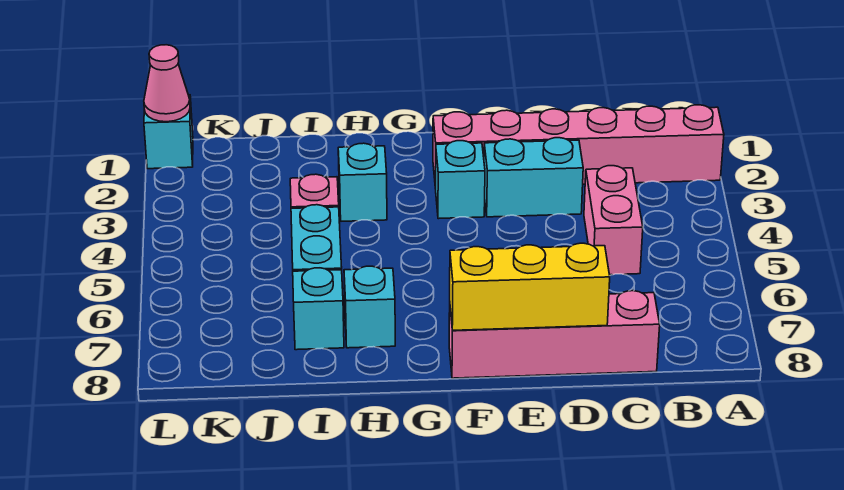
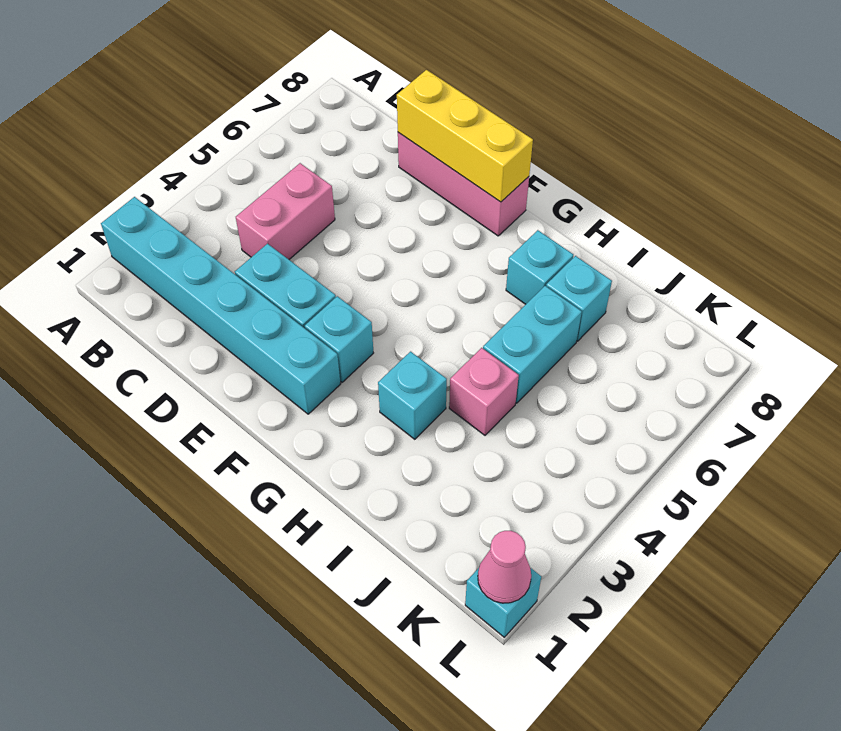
pink 1x6 brick [433,105,724,189] -> cyan 1x6 brick [101,197,340,414]
pink 1x4 brick [449,291,660,378] -> pink 1x3 brick [398,132,529,236]

